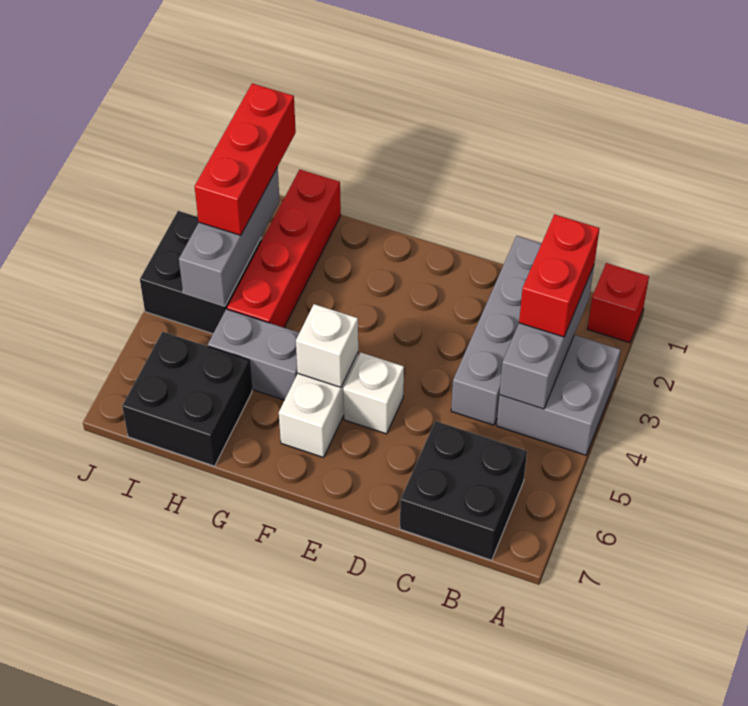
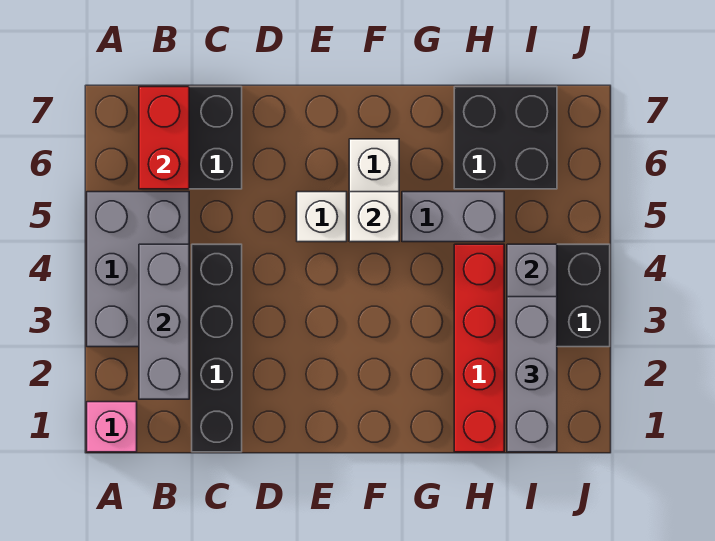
red 1x1 brick [587,263,649,343] -> pink 1x1 brick [87,402,137,452]
grey 2x2 brick [497,335,620,455] -> grey 2x3 brick [87,192,189,347]
red 1x2 brick [519,214,600,337] -> red 1x2 brick moved to [139,87,189,189]
grey 1x4 brick [451,236,542,425] -> black 1x4 brick [192,244,242,452]
red 1x3 brick [195,83,296,235] -> grey 1x3 brick [507,297,557,452]

